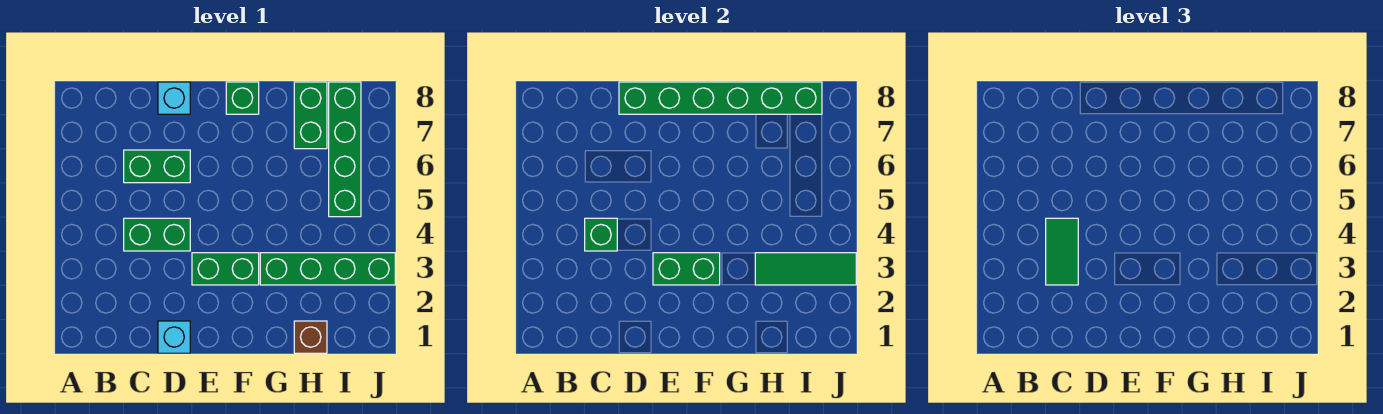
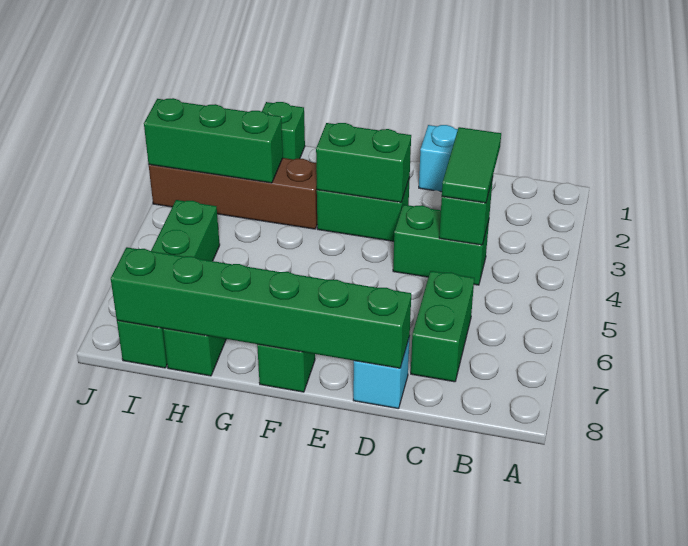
green 1x2 brick [124,150,190,183] -> green 1x2 brick turned to [411,271,474,382]
green 1x4 brick [260,253,395,285] -> brown 1x4 brick [149,158,317,229]
brown 1x1 brick [294,321,327,353] -> green 1x1 brick [262,102,305,160]
green 1x3 tile [755,253,856,285] -> green 1x3 brick [144,98,283,183]

